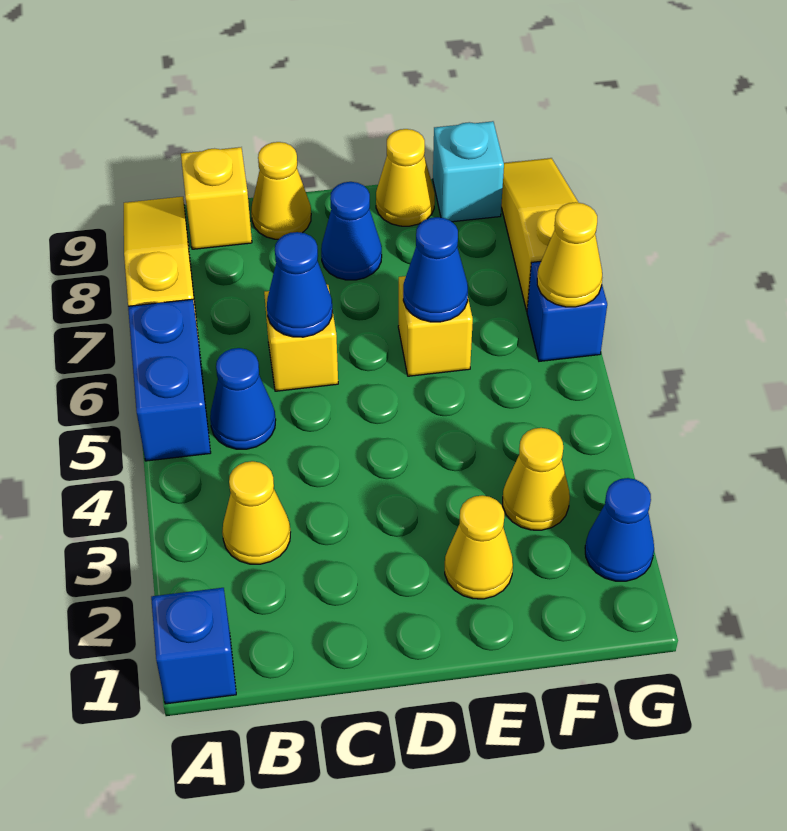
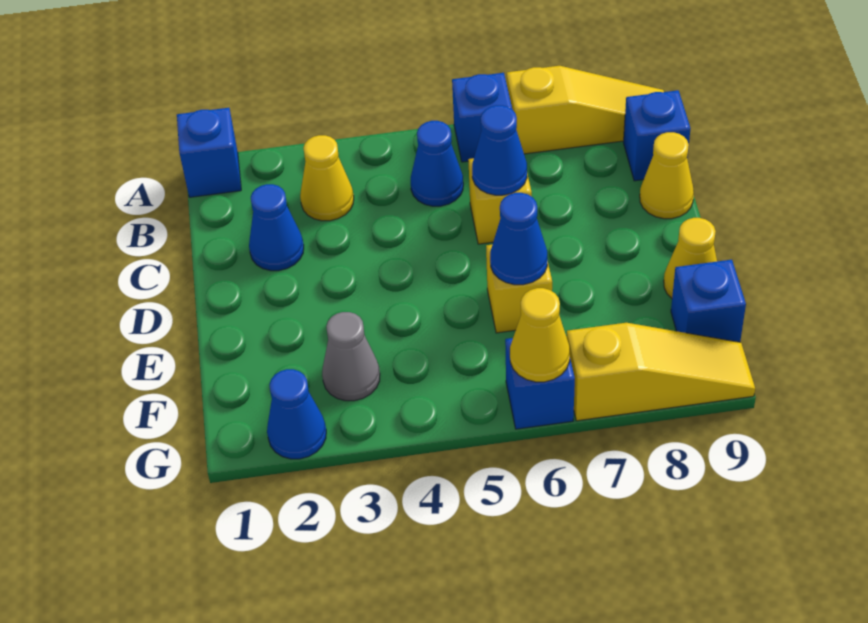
blue 1x2 brick [128,299,211,461] -> blue 1x1 brick [452,73,512,162]
yellow 1x1 brick [181,147,252,249] -> blue 1x1 brick [624,90,691,181]
blue 1x1 cone [321,182,382,280] -> blue 1x1 cone moved to [249,184,304,271]
yellow 1x1 cone [445,495,513,599] -> none
yellow 1x1 cone [503,428,570,530] -> grey 1x1 cone [322,312,380,401]
cyan 1x1 brick [433,121,504,222] -> blue 1x1 brick [671,260,746,342]

